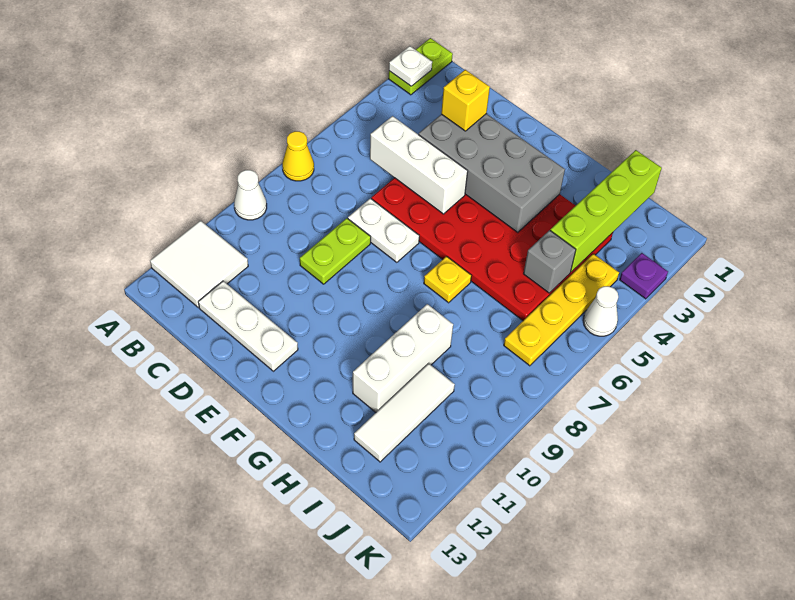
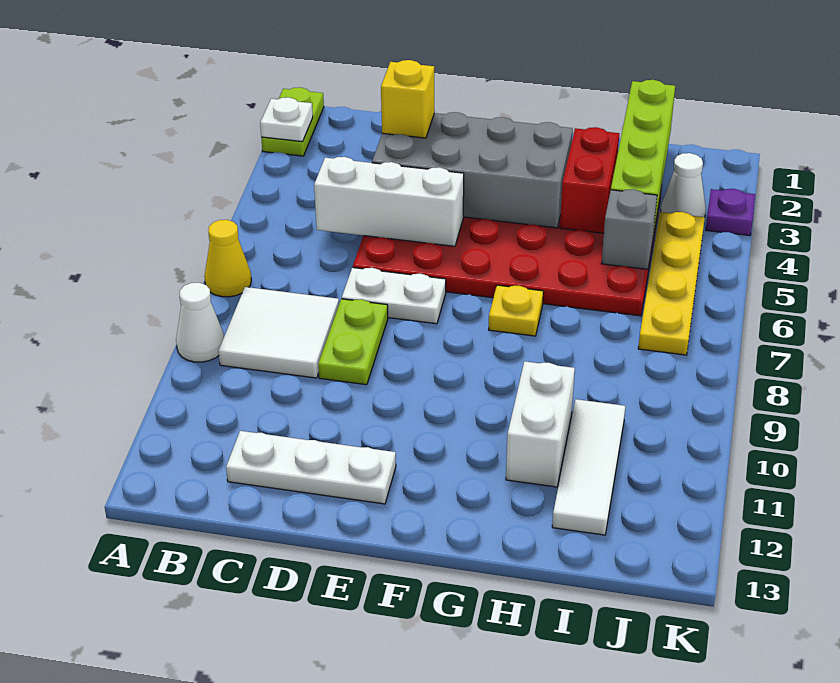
white 2x2 tile [150,221,248,307] -> white 2x2 tile moved to [218,287,339,378]
none -> red 1x2 brick [560,127,619,233]
white 1x3 brick [353,304,453,412] -> white 1x2 brick [506,361,575,487]
white 1x1 cone [583,286,618,336] -> white 1x1 cone moved to [661,153,706,217]

